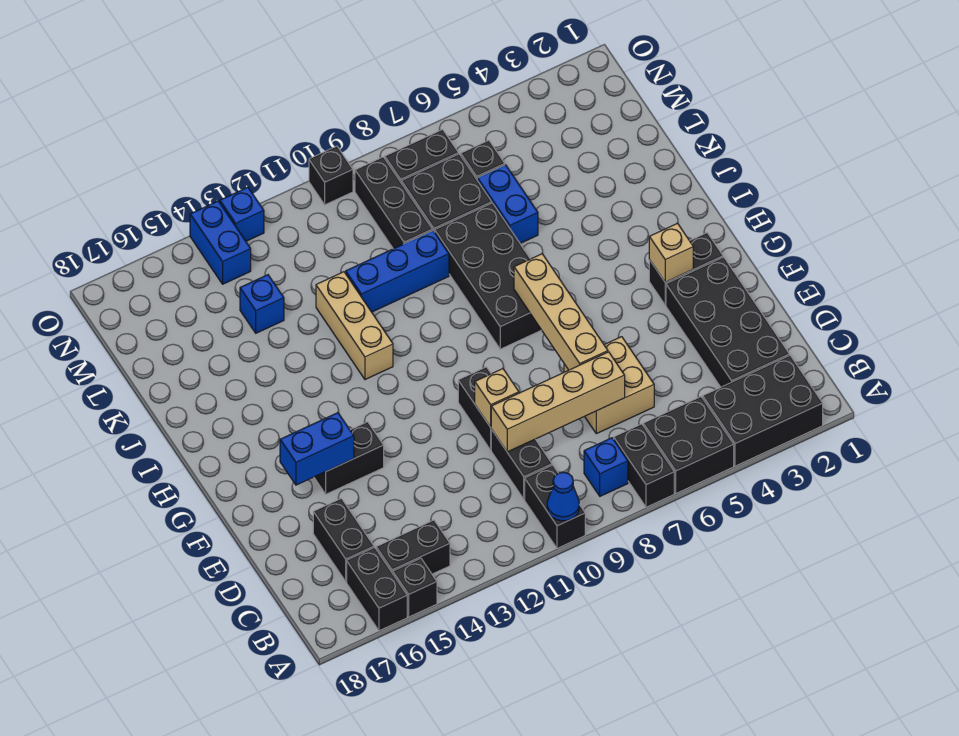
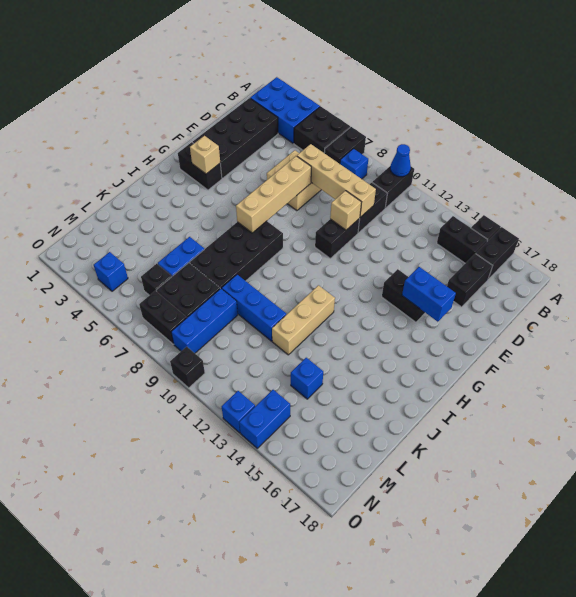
black 2x3 brick [703,356,823,466] -> blue 2x3 brick [250,77,320,143]
black 1x3 brick [355,157,432,249] -> blue 1x3 brick [171,289,238,353]
none -> blue 1x1 brick [94,252,128,291]

